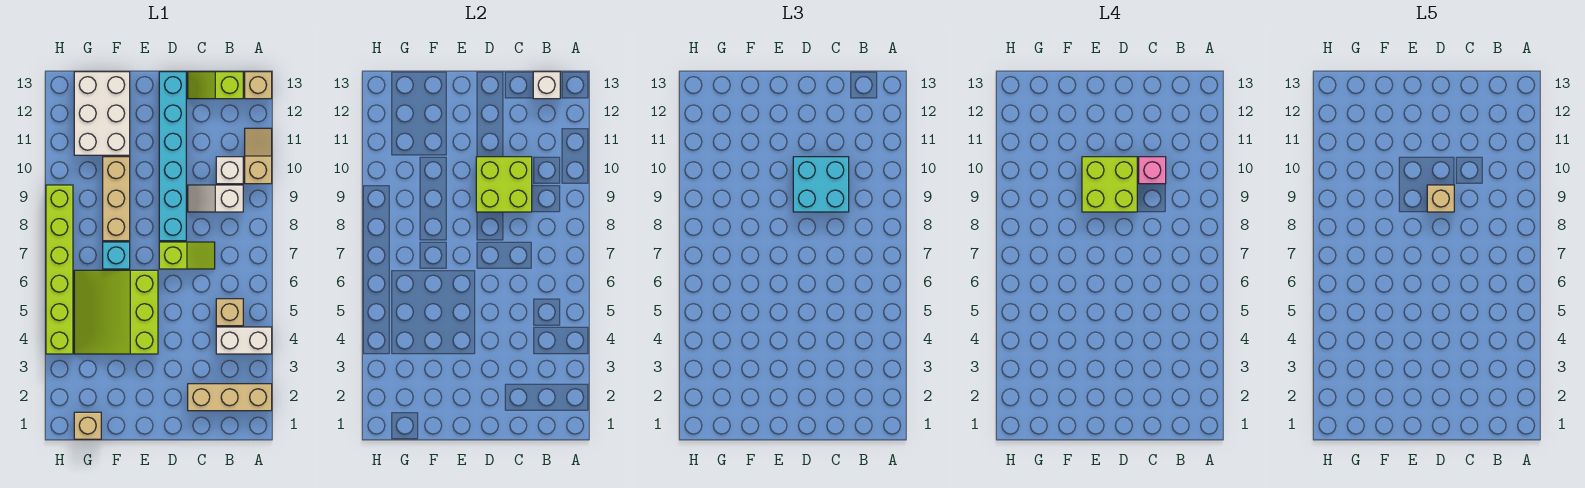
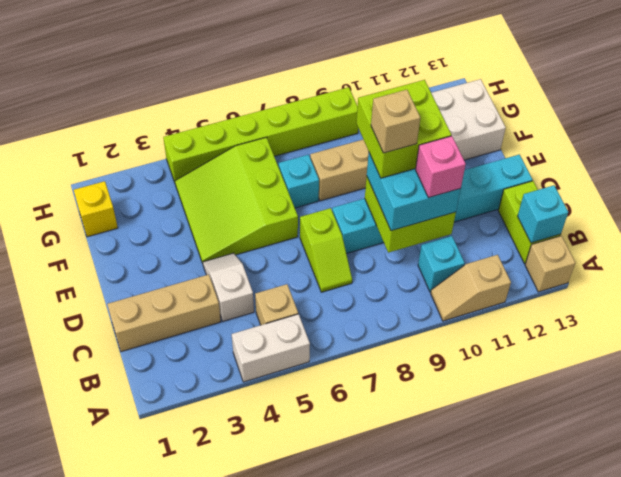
tan 1x3 brick [188,384,272,411] -> tan 1x3 brick turned to [107,275,221,352]
white 1x2 brick [216,327,272,354] -> white 1x2 brick turned to [232,314,310,382]
tan 1x2 slope [245,128,272,184] -> tan 1x2 slope turned to [431,255,511,321]
white 1x2 slope [188,185,243,212] -> white 1x2 slope moved to [202,253,254,321]
white 1x1 brick [216,157,243,184] -> cyan 1x1 brick [418,236,465,292]
lime 1x2 slope [188,72,243,99] -> lime 1x2 brick [498,181,561,263]
white 1x1 brick [533,72,560,99] -> cyan 1x1 brick [517,185,568,243]
lime 3x3 slope [74,270,158,354] -> lime 3x3 slope turned to [175,137,298,262]
tan 1x1 brick [74,412,101,439] -> yellow 1x1 brick [74,181,118,237]

